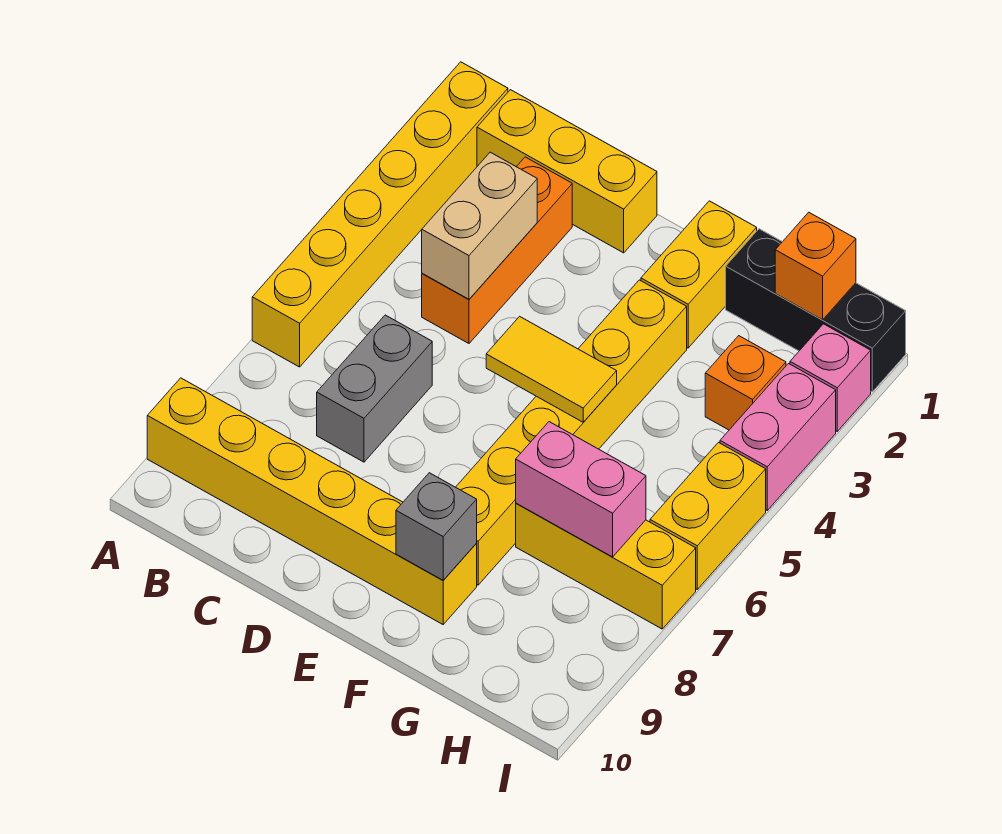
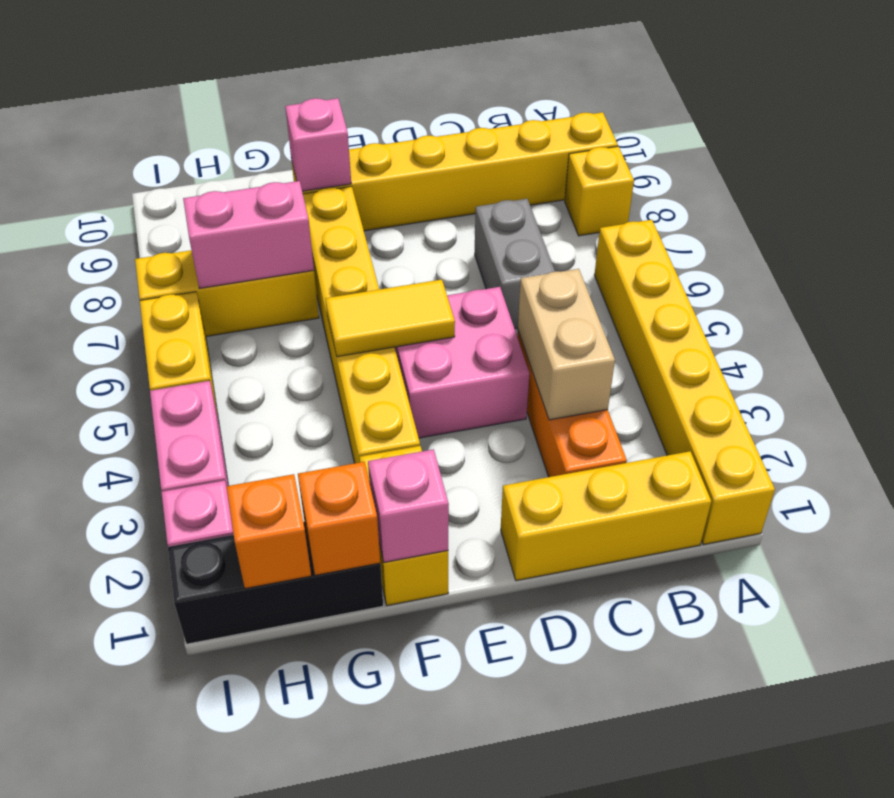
none -> yellow 1x1 brick [565,146,634,236]
none -> pink 2x2 brick [395,287,530,438]
none -> pink 1x1 brick [368,449,449,562]
grey 1x1 brick [396,473,477,580] -> pink 1x1 brick [285,98,351,191]
orange 1x1 brick [705,336,786,430] -> orange 1x1 brick moved to [298,462,380,575]

